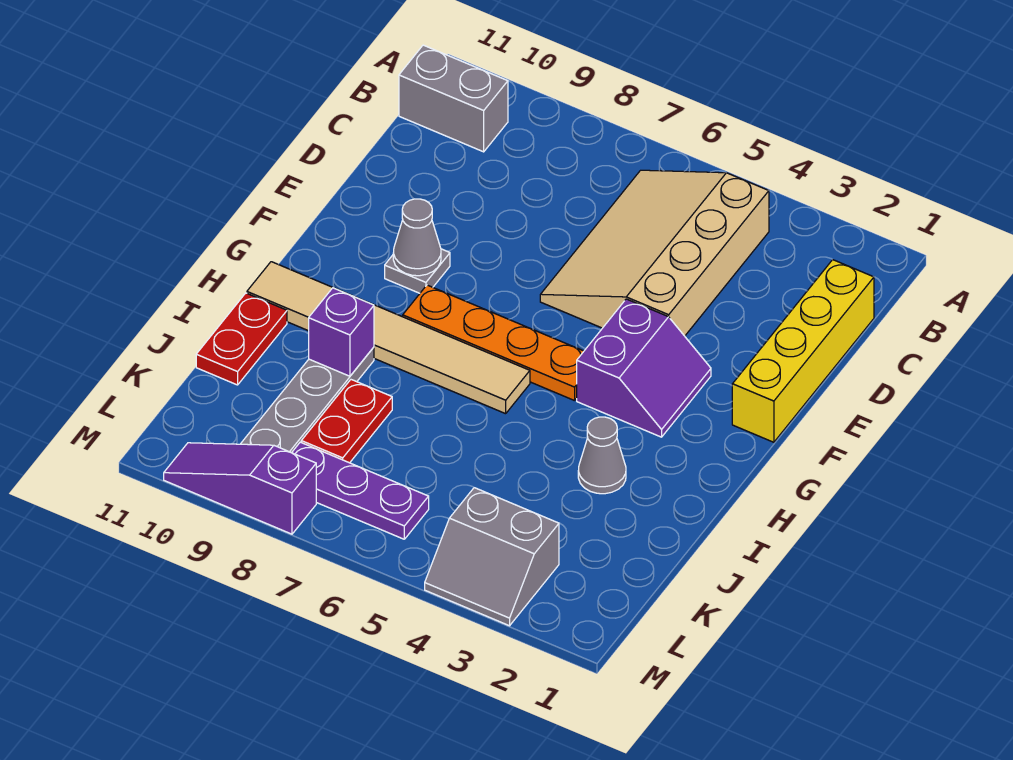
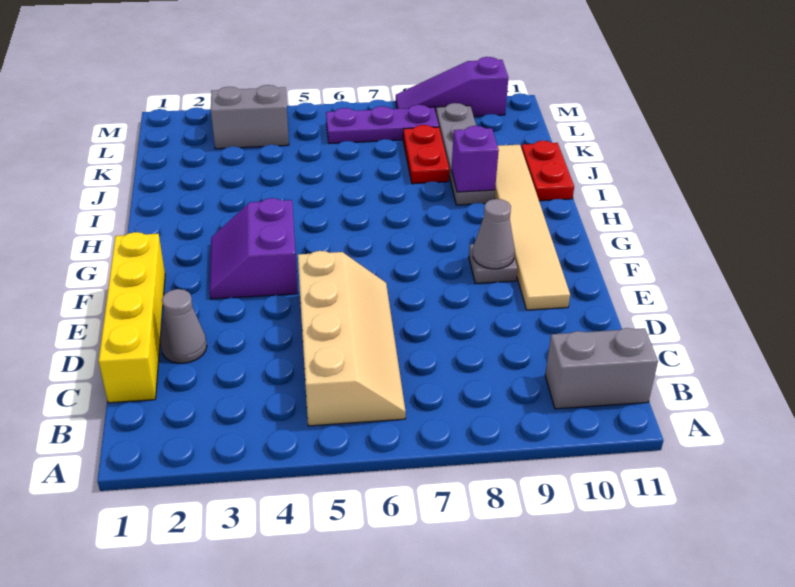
tan 3x4 slope [540,170,769,336] -> tan 2x4 slope [298,251,406,426]
orange 1x4 plate [403,285,584,401] -> none
tan 1x6 tile [247,262,530,414] -> tan 1x6 tile turned to [494,145,570,310]
grey 1x1 cone [578,417,626,494] -> grey 1x1 cone moved to [161,289,207,363]
purple 1x3 slope [164,443,316,534] -> purple 1x3 slope turned to [396,57,508,116]

